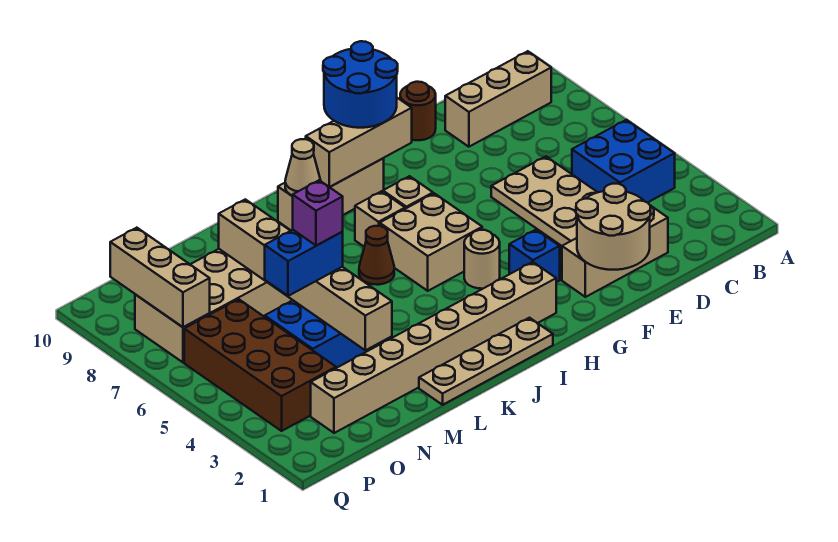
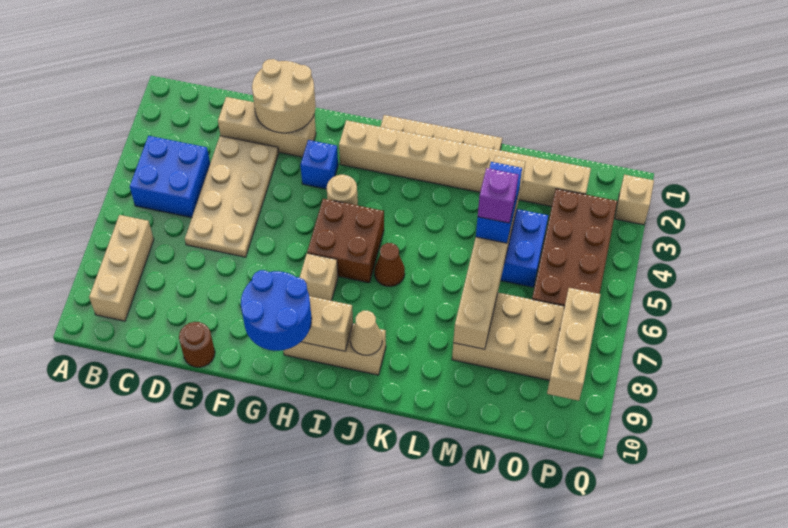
tan 1x3 brick [445,51,551,147] -> tan 1x3 brick turned to [89,215,154,321]
tan 2x2 brick [380,193,482,291] -> brown 2x2 brick [307,199,384,283]
tan 1x1 brick [355,191,405,247] -> tan 1x1 brick moved to [615,175,654,225]
blue 1x2 brick [265,230,343,296] -> blue 1x2 brick turned to [476,162,522,243]

